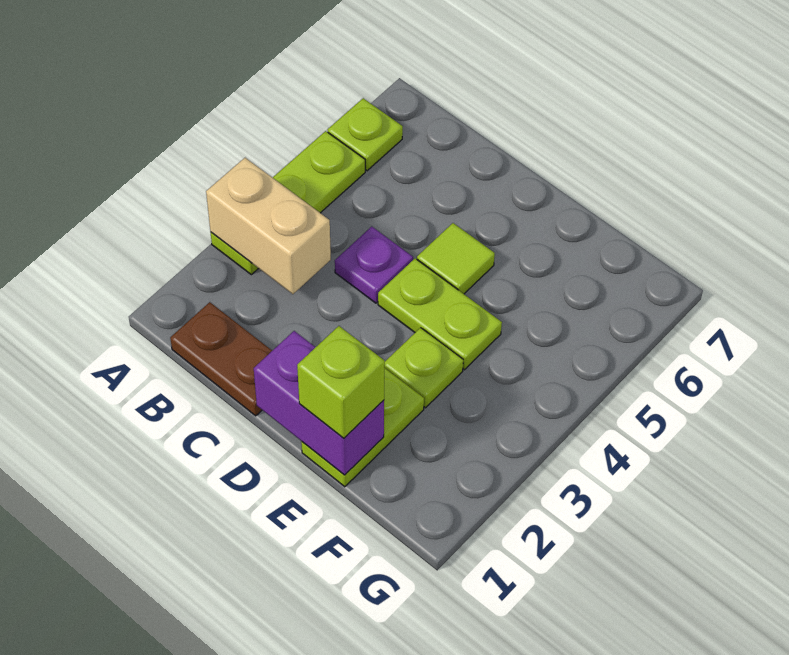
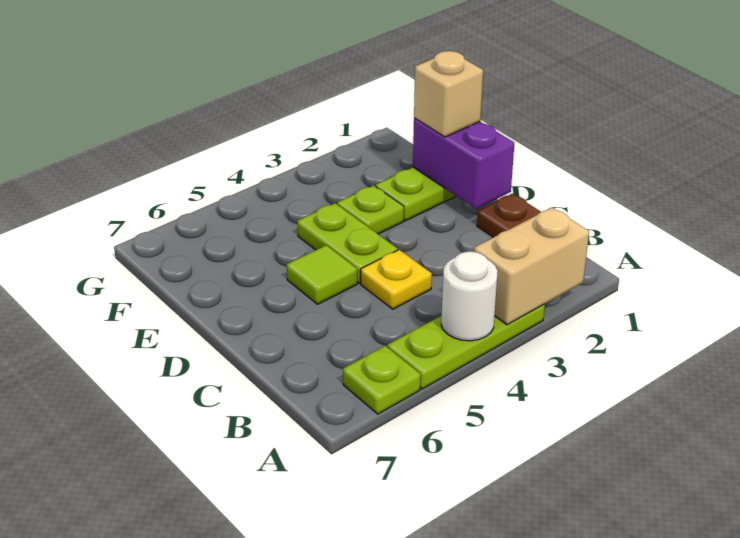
tan 1x2 brick [206,158,331,294] -> tan 1x2 brick turned to [474,208,589,325]
none -> white 1x1 round brick [441,251,498,341]
purple 1x1 plate [335,227,413,303] -> yellow 1x1 plate [361,250,432,309]
lime 1x1 brick [297,326,385,438] -> tan 1x1 brick [414,51,483,137]

